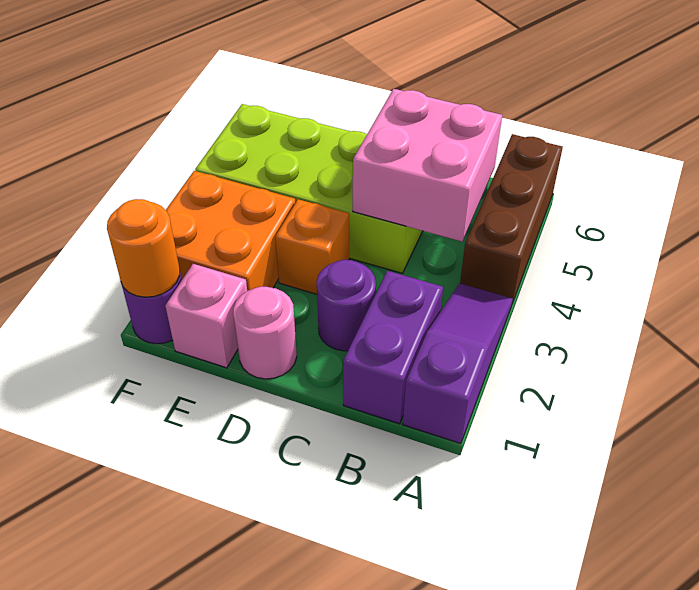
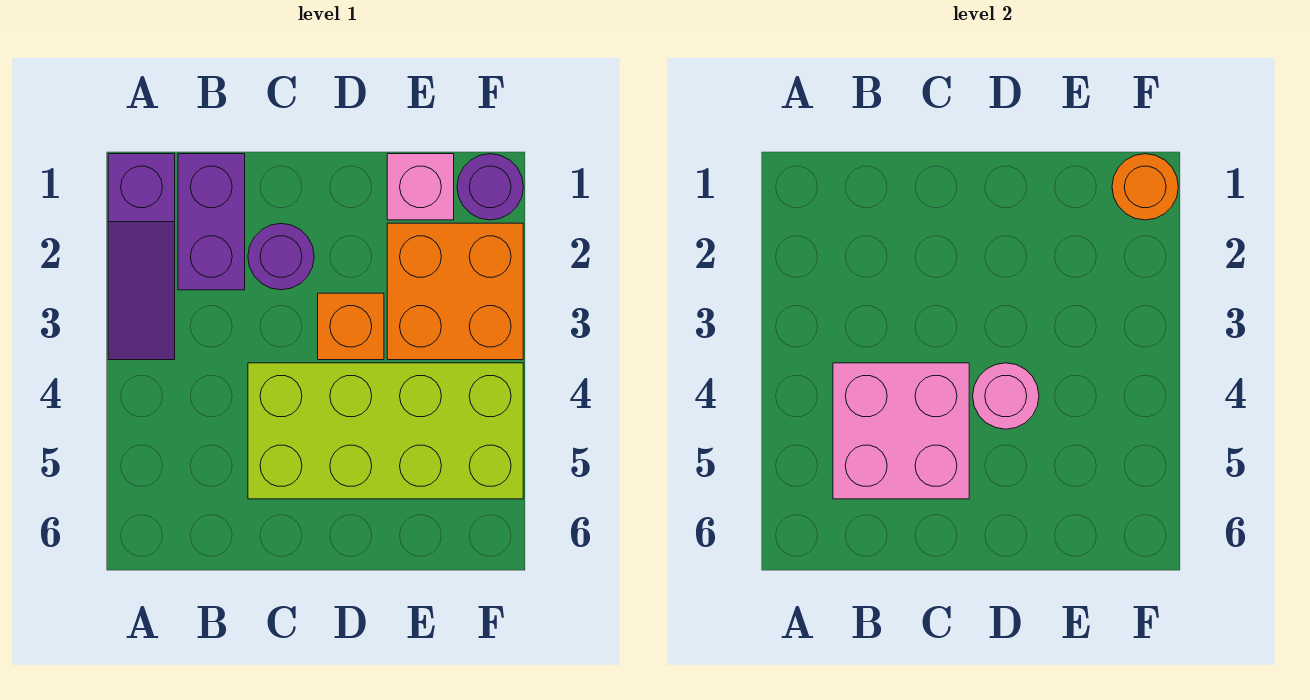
brown 1x3 brick [460,134,563,303] -> none
pink 1x1 round brick [233,287,297,379] -> pink 1x1 round brick moved to [973,363,1039,429]

